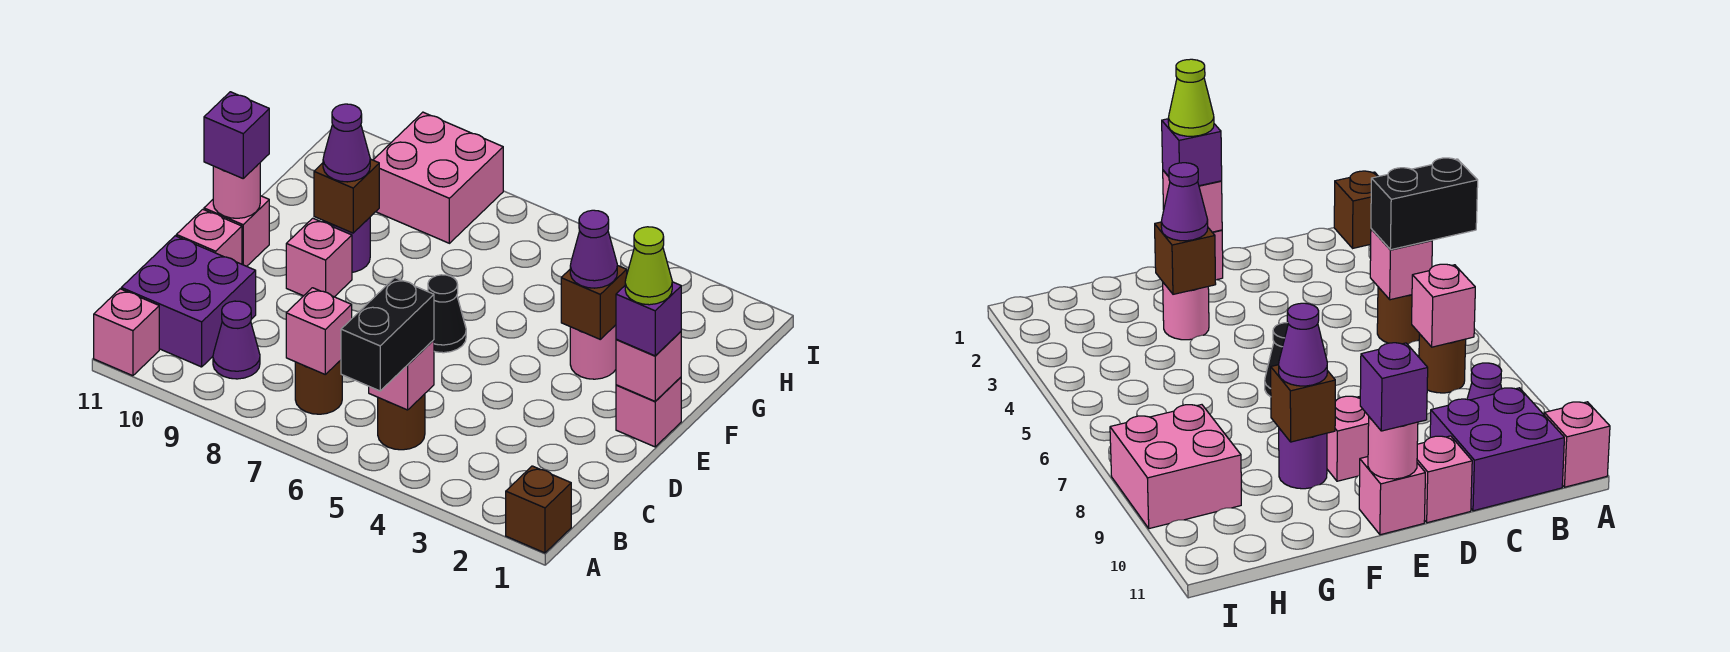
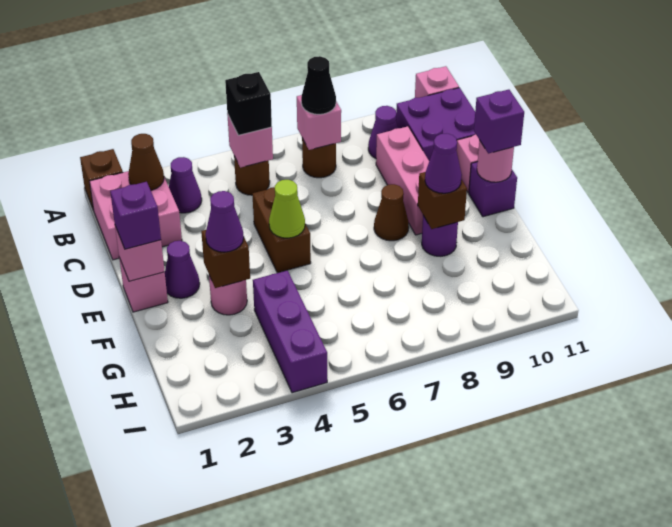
black 1x2 brick [341,278,434,391] -> black 1x1 brick [225,72,272,135]
none -> brown 1x1 cone [128,134,164,190]
none -> purple 1x1 cone [169,157,202,213]
none -> brown 1x2 brick [252,187,311,273]
lime 1x1 cone [625,227,672,305] -> lime 1x1 cone moved to [269,180,305,238]
none -> purple 1x1 cone [165,241,200,298]
black 1x1 cone [428,275,466,353] -> black 1x1 cone moved to [301,56,336,114]
none -> brown 1x1 cone [374,184,409,241]
pink 1x1 brick [286,218,352,297] -> pink 1x3 brick [376,126,429,235]
pink 1x1 brick [204,196,269,266] -> purple 1x1 brick [469,162,517,217]
none -> purple 1x3 brick [253,270,327,393]
pink 2x2 brick [374,112,503,243] -> pink 2x2 brick moved to [89,171,182,260]

